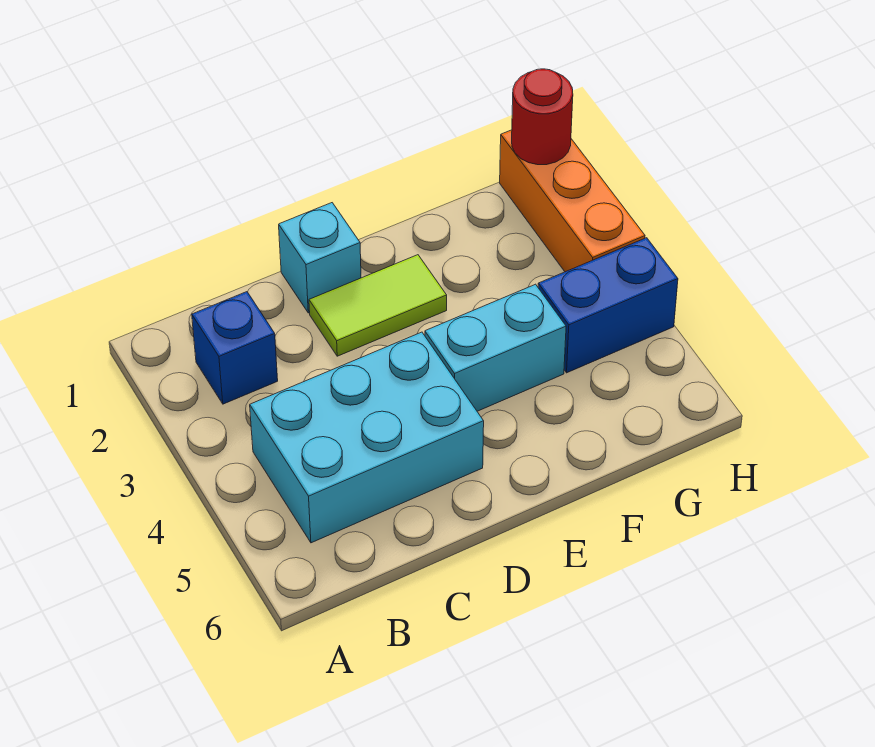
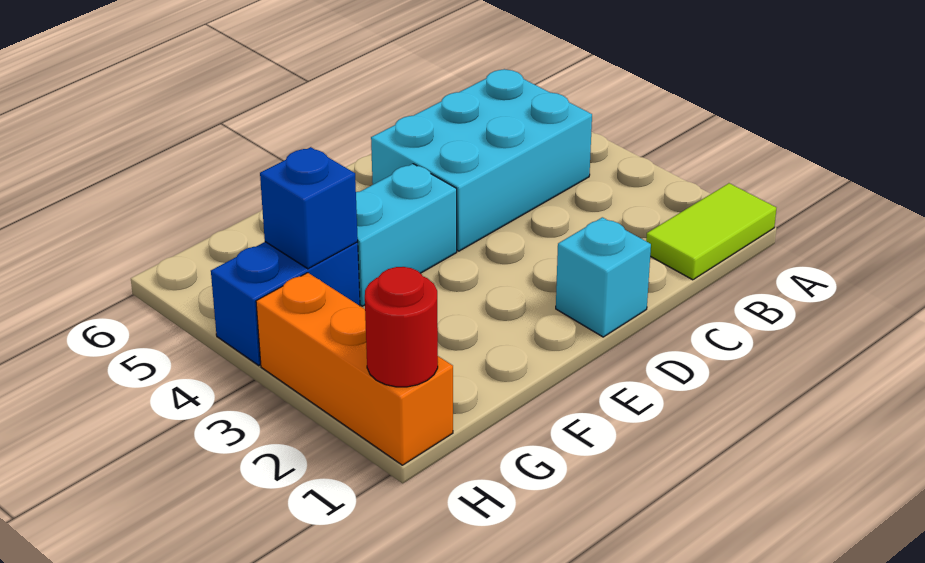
blue 1x1 brick [192,292,278,404] -> blue 1x1 brick moved to [260,147,358,269]
lime 1x2 tile [309,255,447,356] -> lime 1x2 tile moved to [646,183,776,280]

